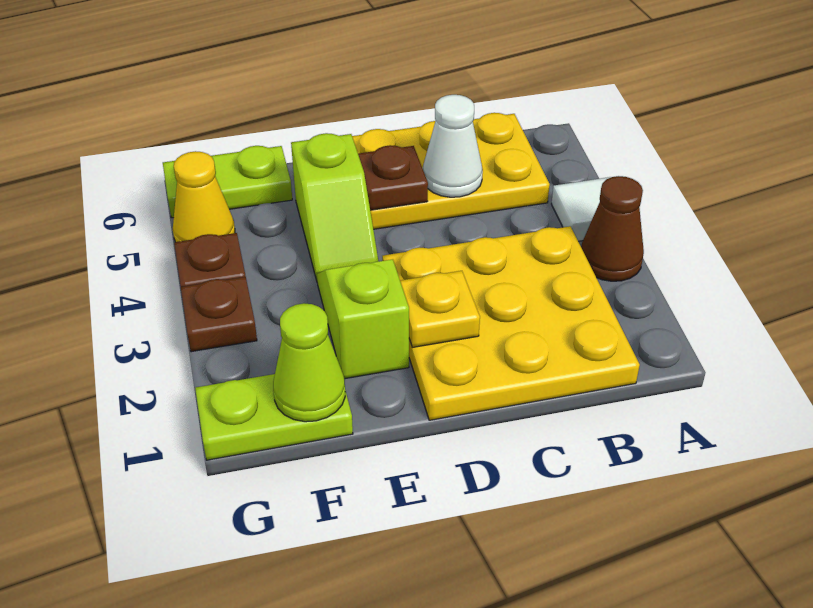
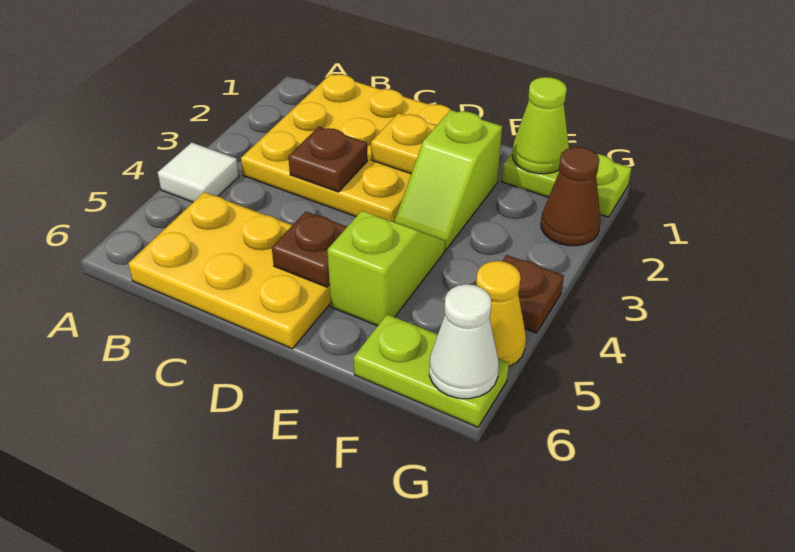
brown 1x1 cone [581,176,644,281] -> brown 1x1 cone moved to [541,147,601,246]
white 1x1 cone [423,95,483,197] -> white 1x1 cone moved to [429,284,499,399]
brown 1x1 plate [181,277,257,352] -> brown 1x1 plate moved to [288,127,368,192]

